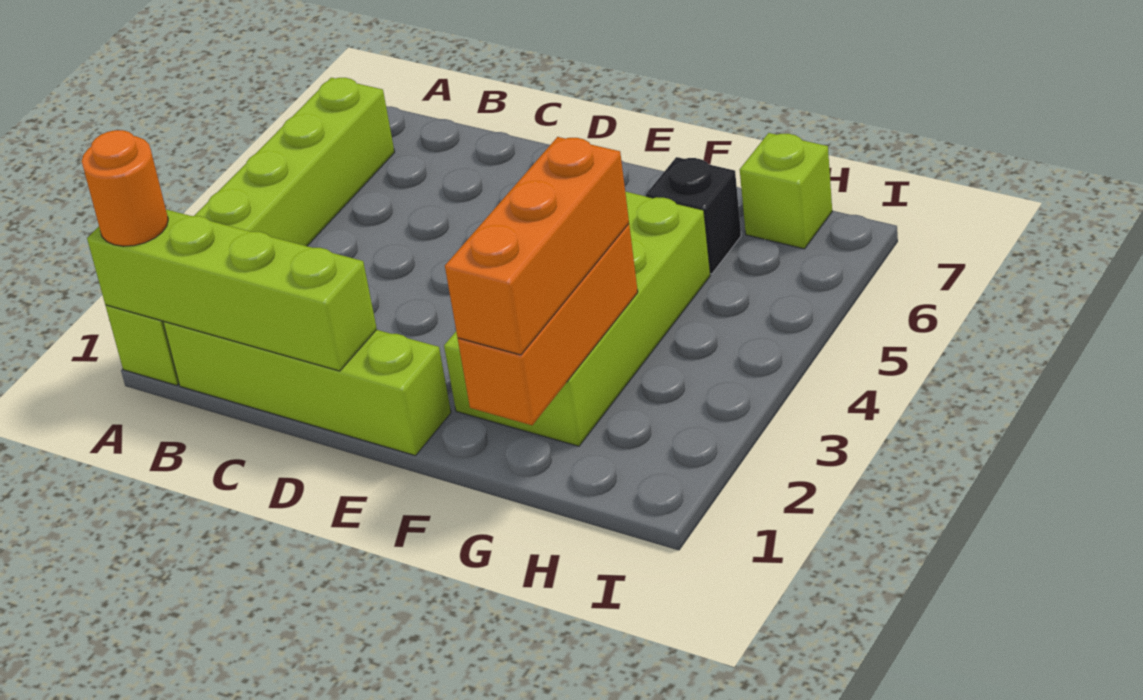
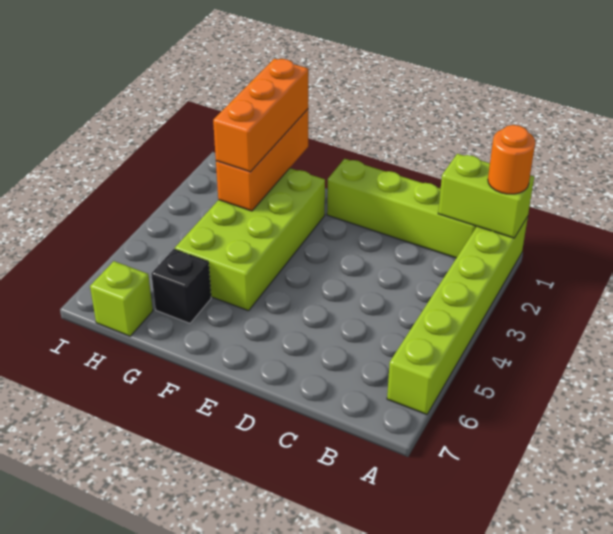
lime 1x4 brick [87,209,377,371] -> lime 1x2 brick [438,154,534,238]

